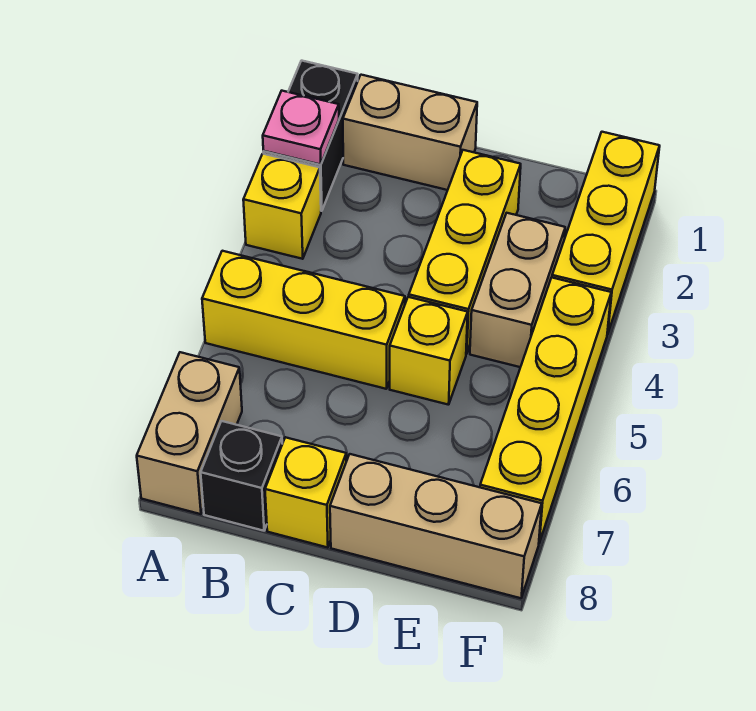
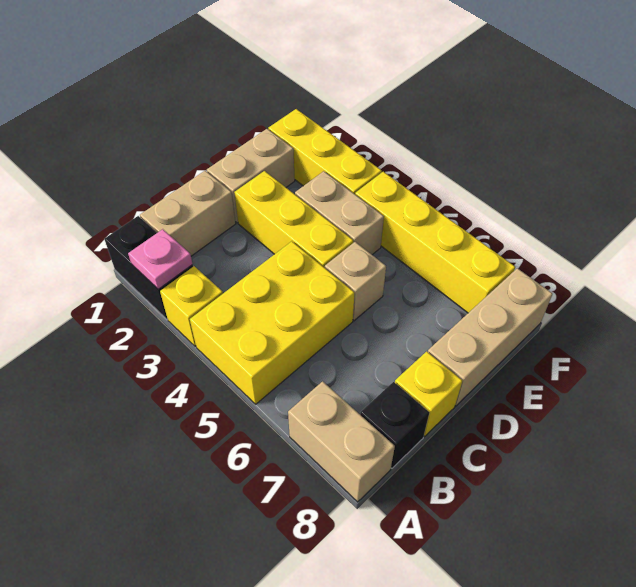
yellow 1x3 brick [202,251,405,389] -> yellow 2x3 brick [190,241,354,404]
none -> tan 1x2 brick [207,129,295,223]
yellow 1x1 brick [390,297,468,405] -> tan 1x1 brick [325,242,386,321]

